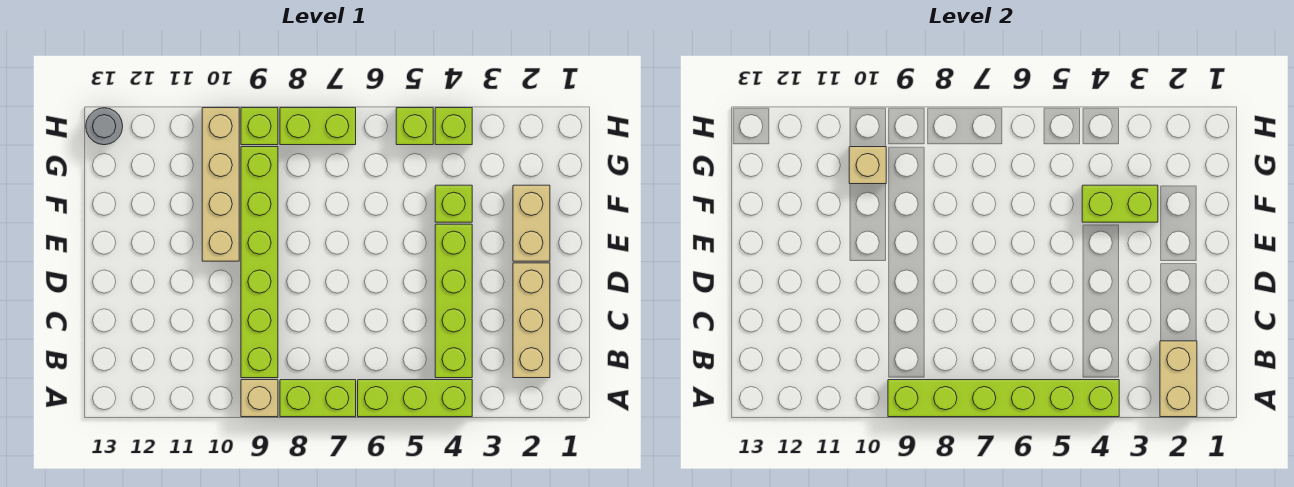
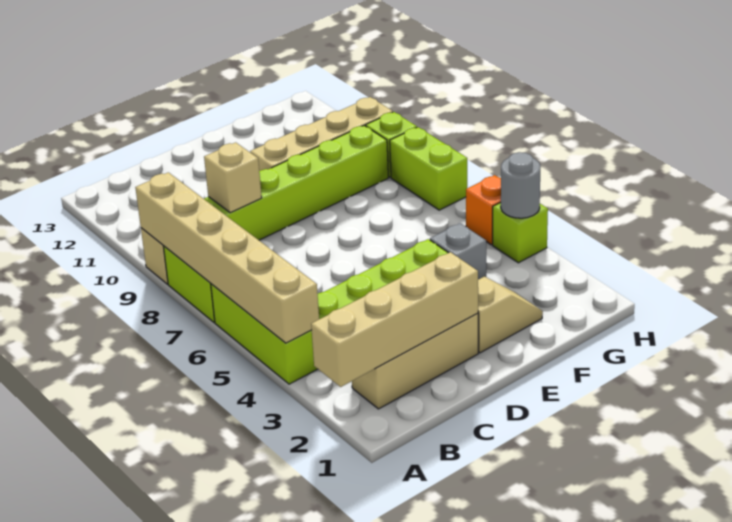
tan 1x2 brick [1160,341,1197,417] -> tan 1x4 brick [311,252,478,387]
lime 1x6 brick [888,380,1119,417] -> tan 1x6 brick [135,172,319,343]
tan 1x2 brick [513,185,550,261] -> tan 1x2 slope [478,277,543,353]
lime 1x2 brick [1082,185,1158,222] -> none
lime 1x1 brick [435,185,472,222] -> grey 1x1 brick [430,223,486,280]
tan 1x1 brick [849,147,886,184] -> tan 1x1 brick moved to [204,142,262,213]
lime 1x1 brick [396,108,433,145] -> orange 1x1 brick [466,175,501,245]
grey 1x1 round brick [86,108,123,145] -> grey 1x1 round brick moved to [501,152,540,218]

